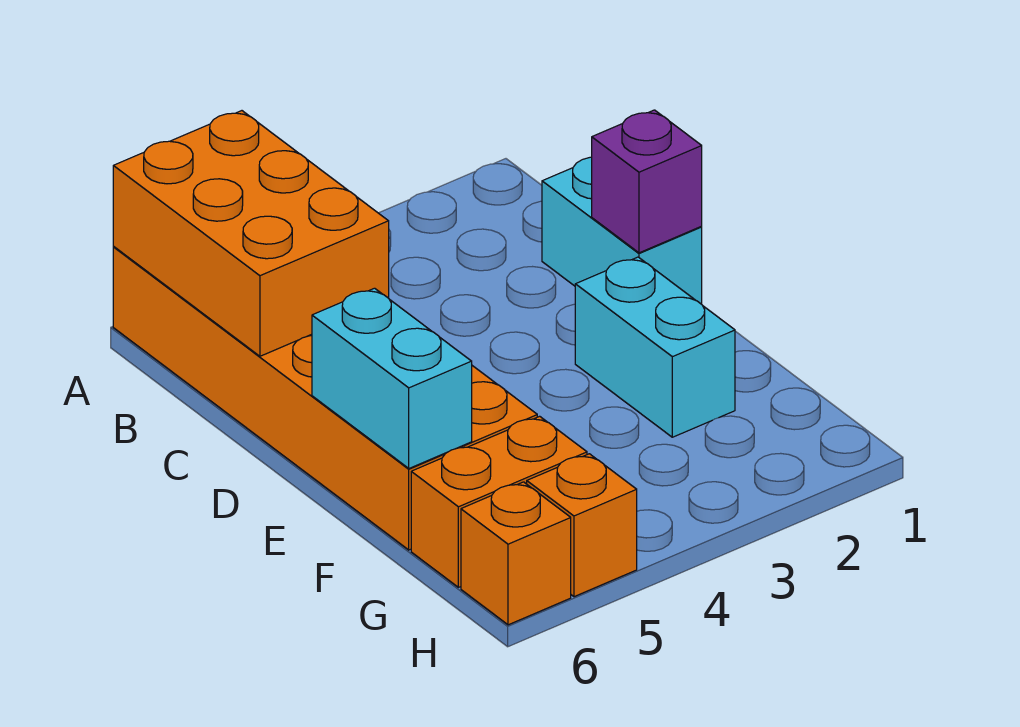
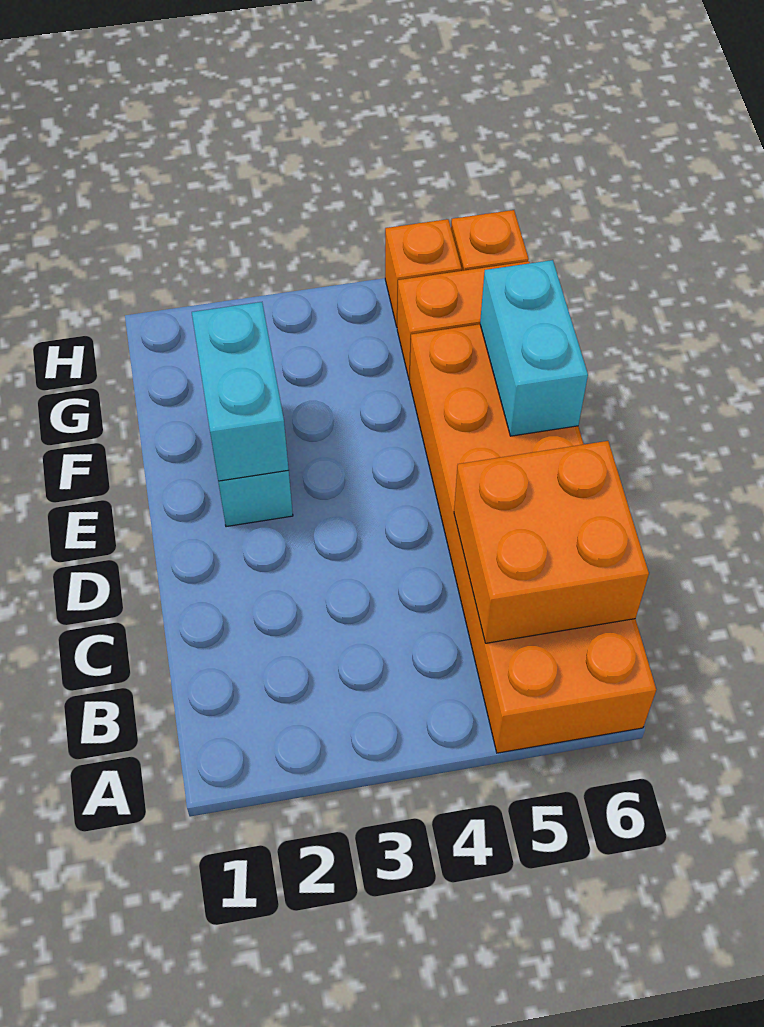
orange 2x3 brick [113,111,389,356] -> orange 2x2 brick [454,441,649,643]
cyan 1x2 brick [542,157,702,304] -> cyan 1x2 brick moved to [192,302,289,481]
purple 1x1 brick [592,110,702,253] -> none

